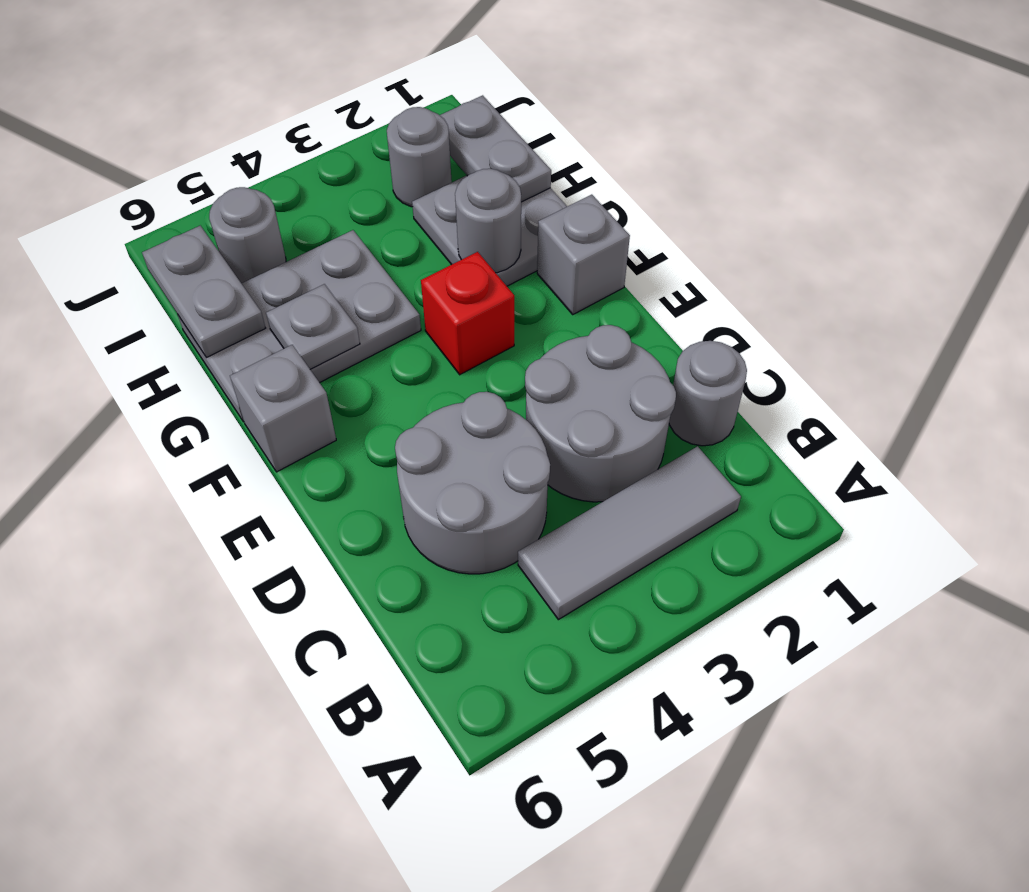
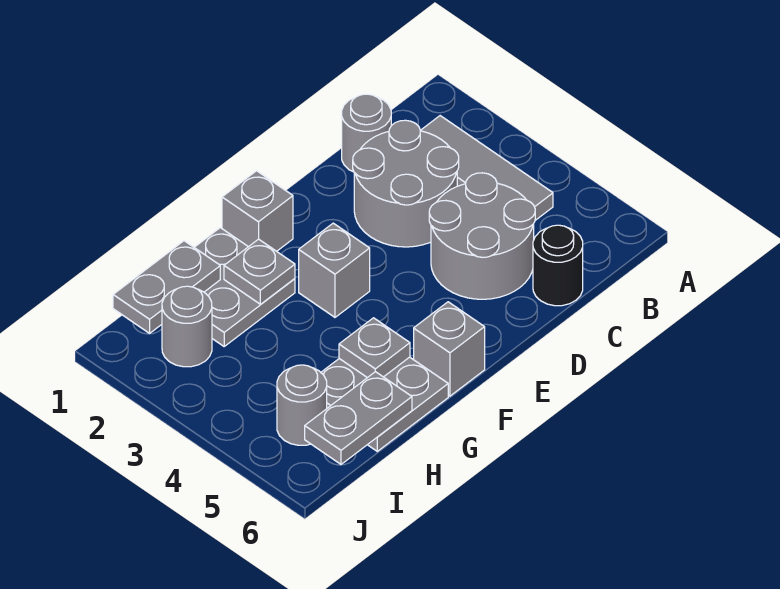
none -> black 1x1 round brick [533,225,583,306]
red 1x1 brick [421,252,514,375] -> grey 1x1 brick [299,223,370,317]
grey 1x1 round brick [455,169,521,273] -> grey 1x1 plate [224,239,295,304]
grey 2x3 plate [178,230,421,422] -> grey 2x2 plate [321,357,448,451]

